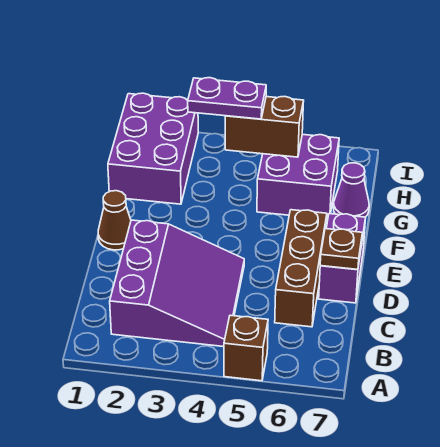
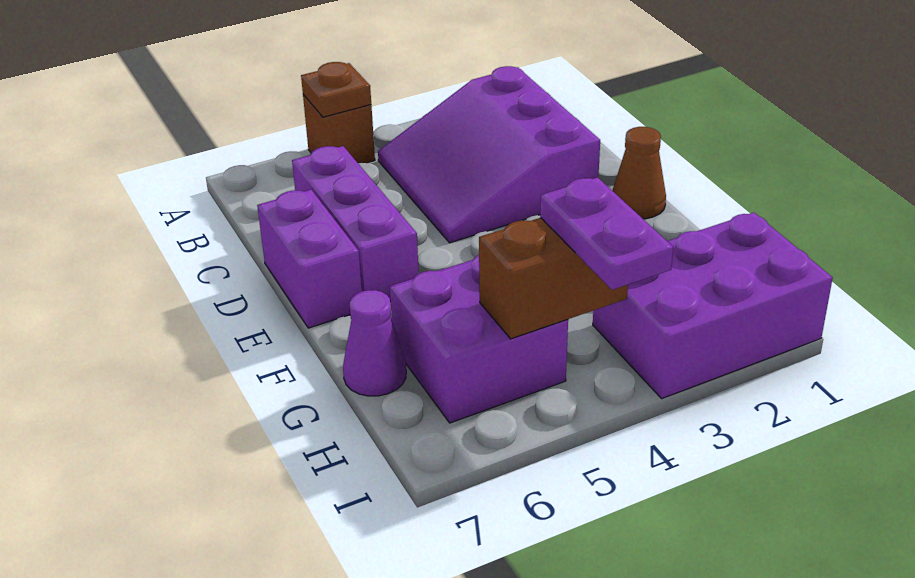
brown 1x3 brick [275,210,327,327] -> purple 1x3 brick [292,146,419,301]
brown 1x1 plate [320,229,362,270] -> brown 1x1 plate moved to [301,62,371,117]
purple 2x3 brick [108,93,198,204] -> purple 2x3 brick turned to [593,213,833,398]
purple 1x2 plate [188,78,266,119] -> purple 1x2 plate turned to [540,177,673,290]

